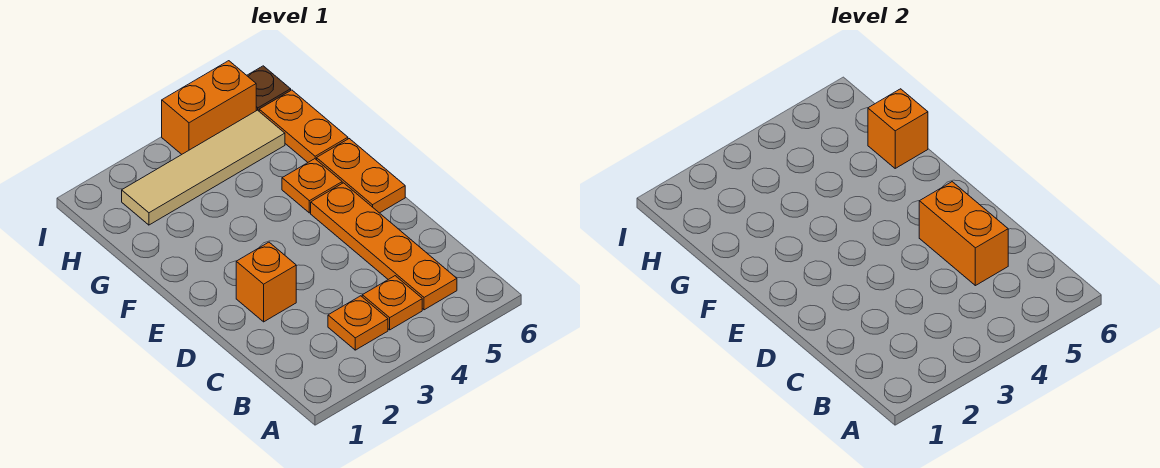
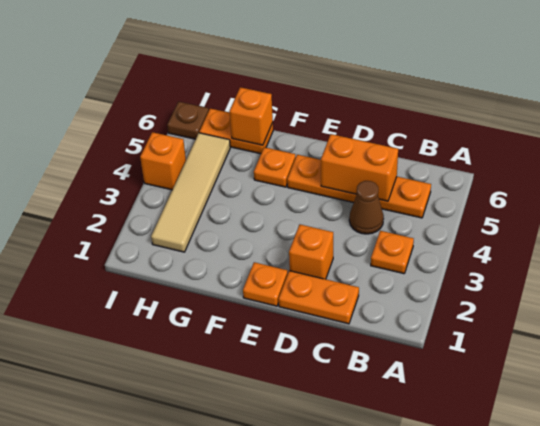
orange 1x1 plate [362,276,422,330] -> orange 1x1 plate moved to [243,262,288,306]
none -> brown 1x1 cone [349,181,384,234]
orange 1x2 plate [317,139,405,213] -> orange 1x2 plate moved to [279,271,359,324]
orange 1x2 brick [162,61,256,154] -> orange 1x1 brick [140,132,186,190]

